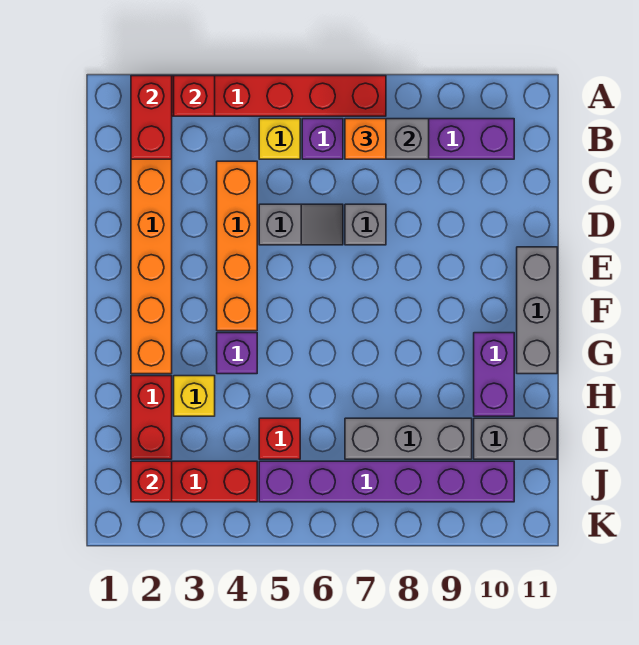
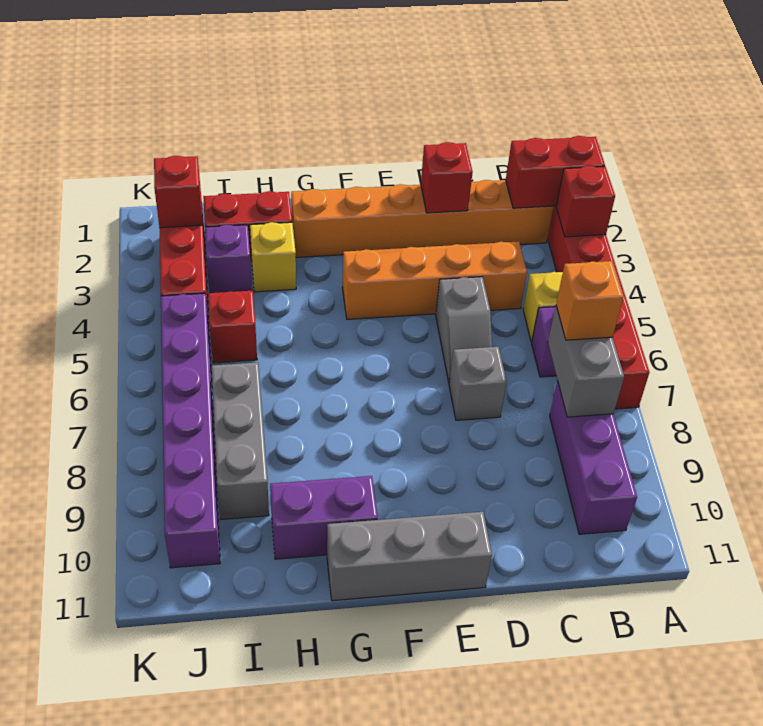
none -> red 1x1 brick [421,142,473,213]
purple 1x1 brick [217,333,257,374] -> purple 1x1 brick moved to [205,225,252,293]
grey 1x2 brick [474,418,557,459] -> none

